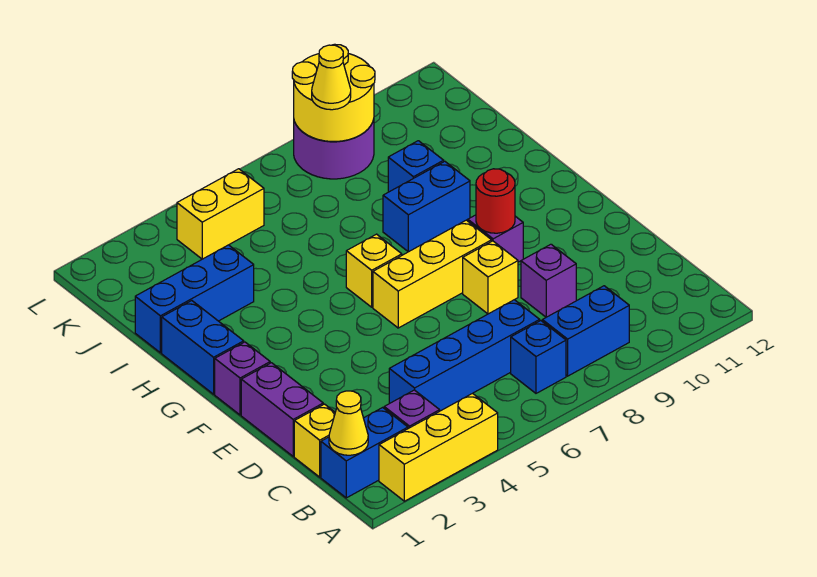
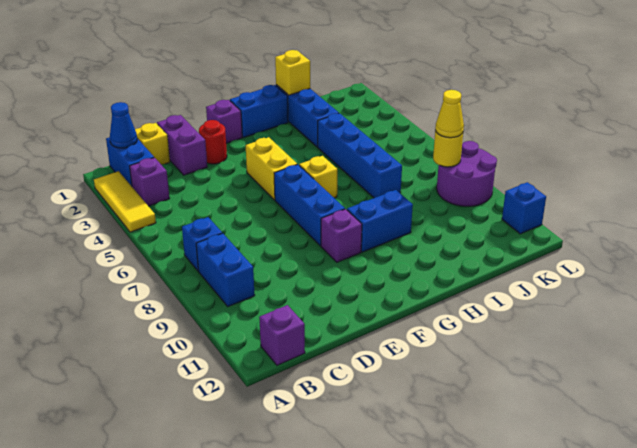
yellow 1x3 brick [379,393,498,501] -> yellow 1x3 tile [94,171,156,232]
yellow 1x1 cone [329,391,368,455] -> blue 1x1 cone [110,102,137,148]
blue 1x4 brick [389,300,540,411] -> blue 1x4 brick moved to [318,113,402,198]
purple 1x2 brick [241,363,323,456] -> purple 1x2 brick turned to [157,115,207,175]
purple 1x1 brick [521,244,576,317] -> purple 1x1 brick moved to [259,305,305,365]
yellow 1x1 brick [463,241,518,314] -> yellow 1x1 brick moved to [275,50,310,95]
yellow 1x3 brick [373,220,492,328] -> blue 1x3 brick [274,164,345,246]
red 1x1 round brick [476,169,515,233] -> red 1x1 round brick moved to [199,120,227,164]
blue 1x2 brick [383,161,470,252] -> blue 1x2 brick turned to [347,190,413,252]
blue 1x1 brick [388,141,444,192] -> blue 1x1 brick moved to [502,182,546,234]
yellow 1x2 brick [177,169,264,259] -> yellow 1x2 brick moved to [246,137,297,200]
yellow 2x2 round brick [292,44,375,142] -> yellow 1x1 round brick [433,131,463,167]

